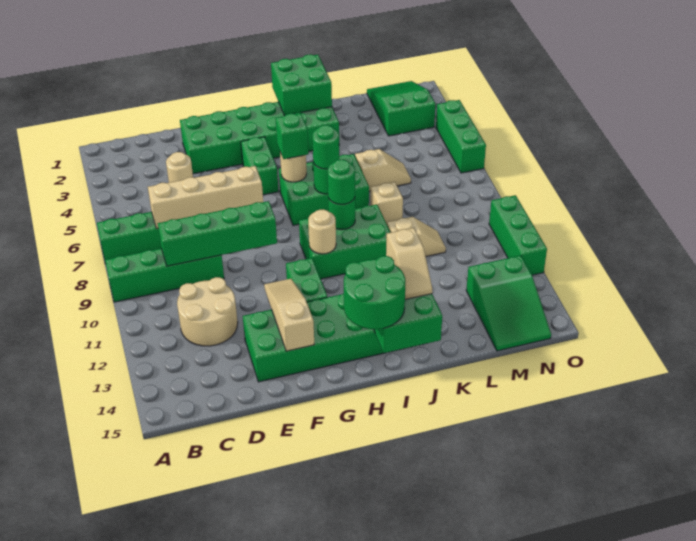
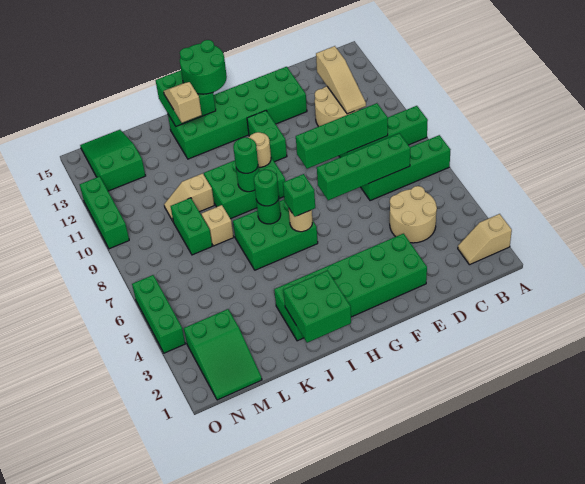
tan 1x4 brick [148,166,263,229] -> green 1x4 brick [317,133,410,200]
tan 1x1 round brick [166,152,193,183] -> tan 2x2 round brick [390,186,437,243]
tan 1x3 slope [264,279,314,351] -> tan 1x3 slope moved to [316,46,366,114]
green 1x2 brick [241,137,279,195] -> green 1x2 brick moved to [171,198,212,255]
tan 1x2 slope [355,149,411,192] -> tan 1x2 slope moved to [458,214,512,265]

